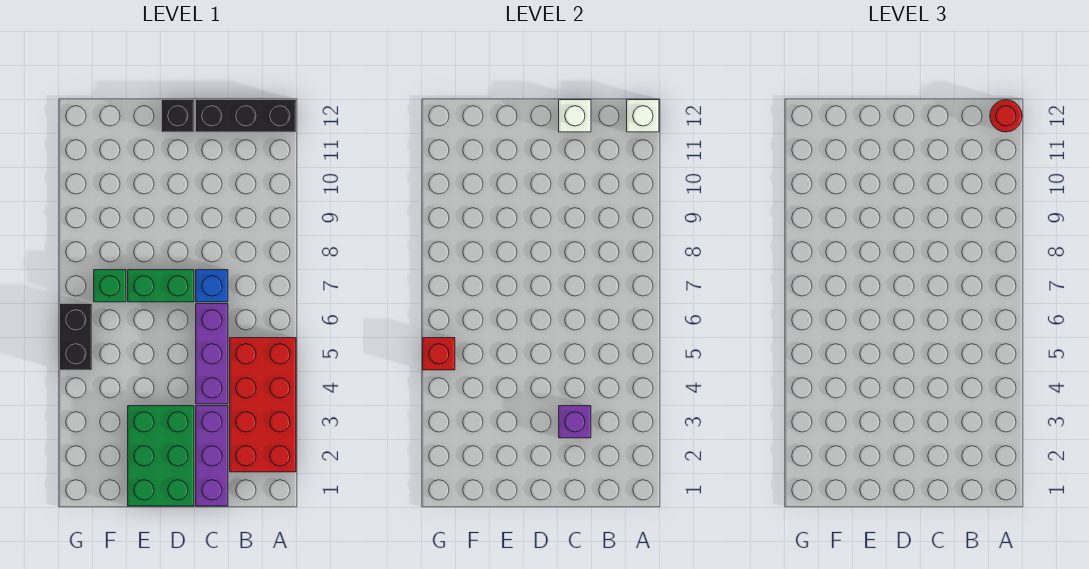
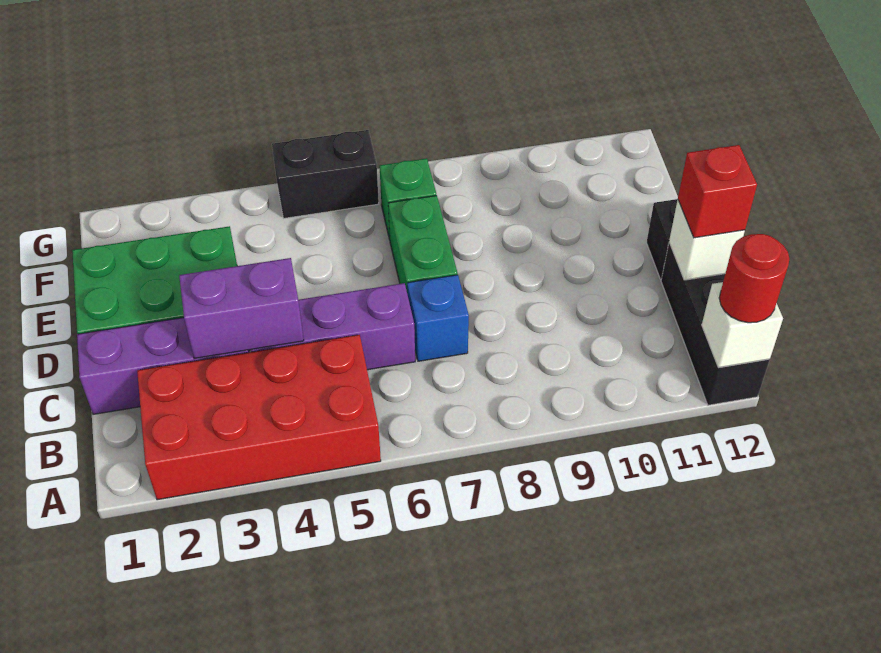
purple 1x1 brick [559,406,591,438] -> purple 1x2 brick [179,258,304,359]
red 1x1 brick [423,338,455,370] -> red 1x1 brick moved to [678,145,757,238]

